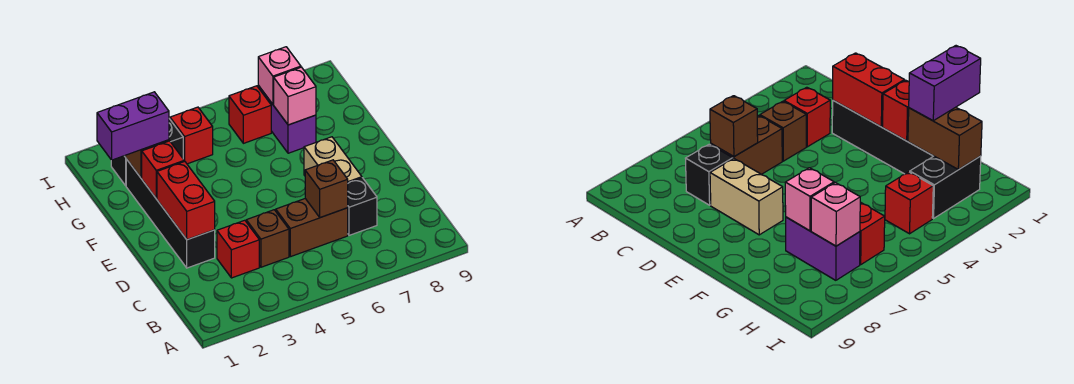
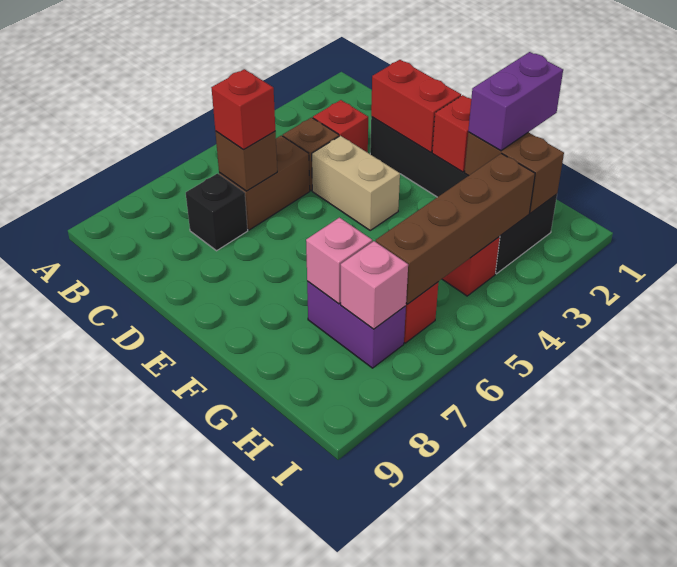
none -> red 1x1 brick [211,69,275,150]
tan 1x2 brick [304,137,362,183] -> tan 1x2 brick moved to [312,136,400,230]
none -> brown 1x4 brick [376,153,535,304]

